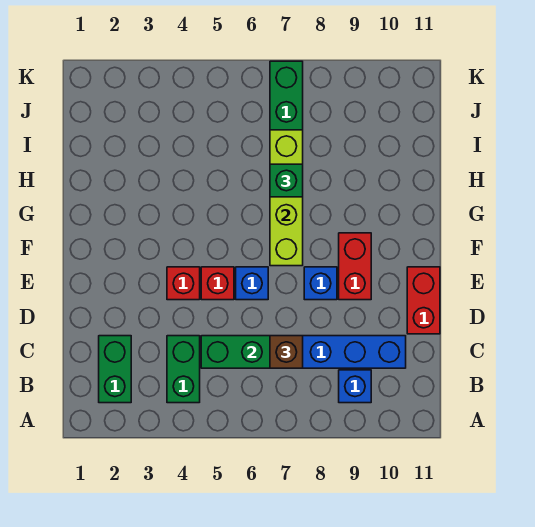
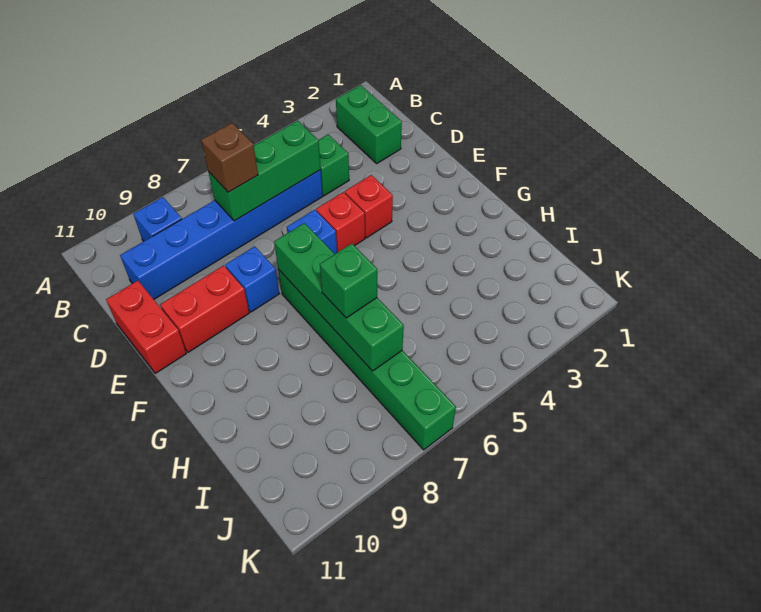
green 1x2 brick [167,336,200,403] -> green 1x1 brick [319,134,349,196]
red 1x2 brick [339,233,371,300] -> red 1x2 brick turned to [160,266,249,352]
lime 1x4 brick [270,130,303,266] -> green 1x4 brick [274,223,404,371]

